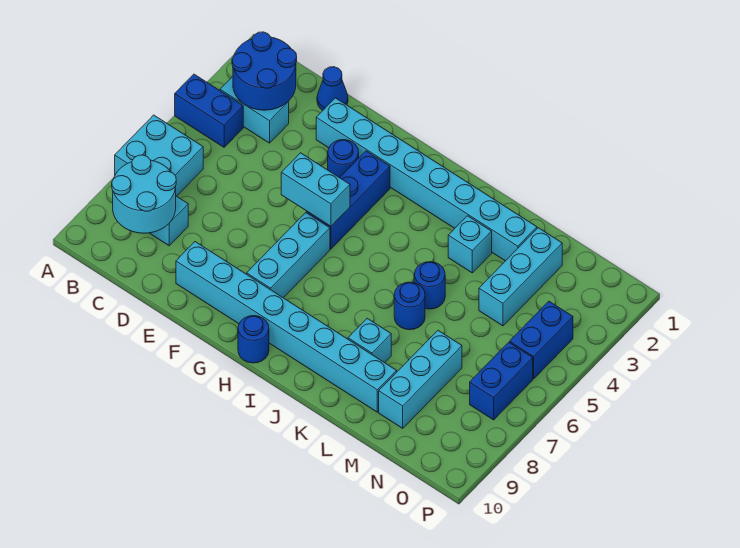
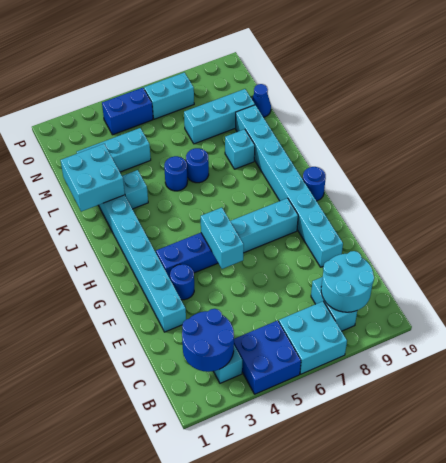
blue 1x2 brick [175,74,243,147] -> blue 2x2 brick [234,320,301,394]
blue 1x1 cone [317,67,348,110] -> blue 1x1 cone moved to [252,84,271,117]
none -> cyan 2x2 brick [61,144,125,212]
blue 1x2 brick [470,342,533,420] -> cyan 1x2 brick [144,72,194,119]

